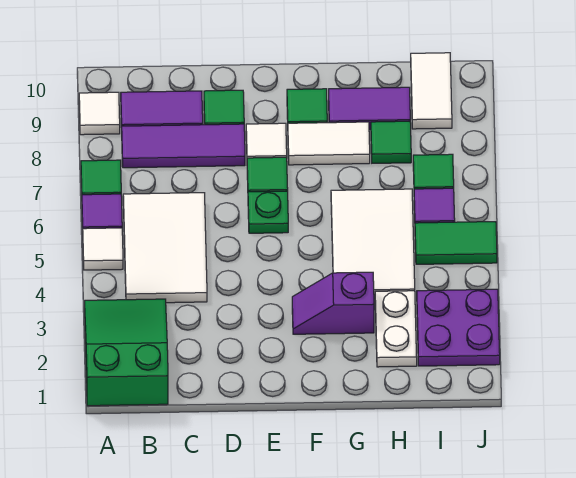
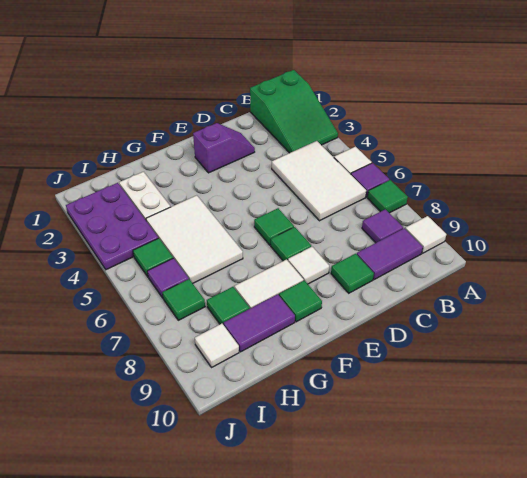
purple 1x3 tile [122,124,245,168] -> purple 1x1 tile [362,209,403,243]
green 1x1 plate [248,191,288,233] -> green 1x1 tile [254,208,294,245]
purple 1x2 slope [292,272,374,334] -> purple 1x2 slope moved to [193,123,255,173]
purple 2x2 plate [417,289,500,366] -> purple 2x3 plate [66,183,158,270]
green 1x2 tile [415,222,497,264] -> green 1x1 tile [133,238,173,277]
white 1x2 tile [411,53,452,129] -> white 1x1 tile [195,324,239,367]

